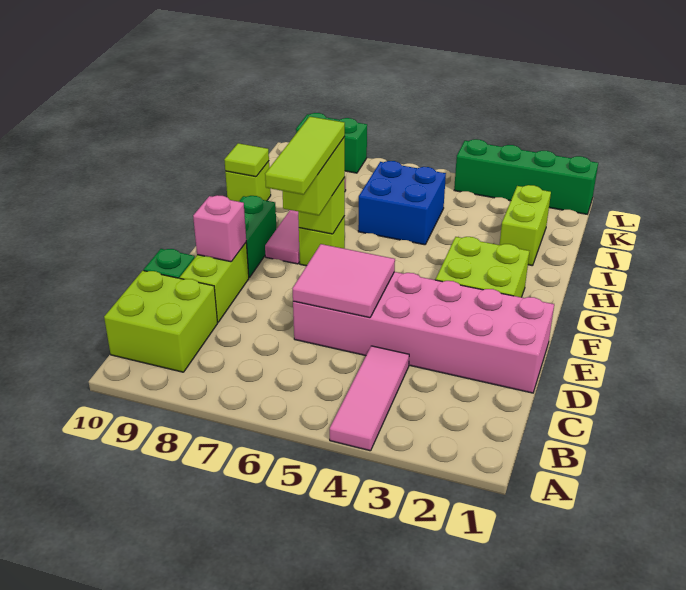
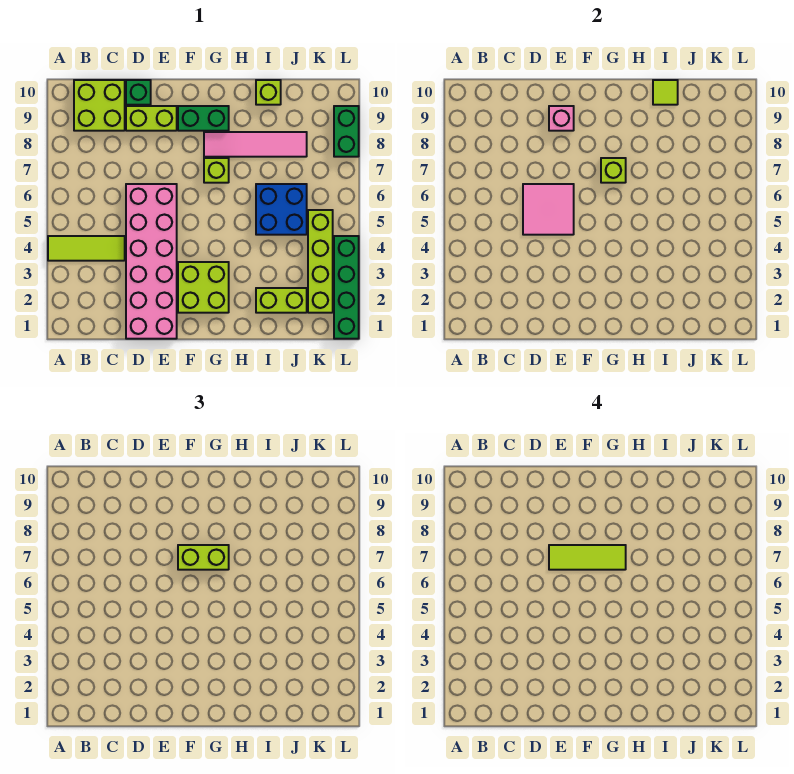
pink 1x3 tile [330,346,409,451] -> lime 1x3 tile [48,236,125,261]
none -> lime 1x4 brick [308,210,333,313]

